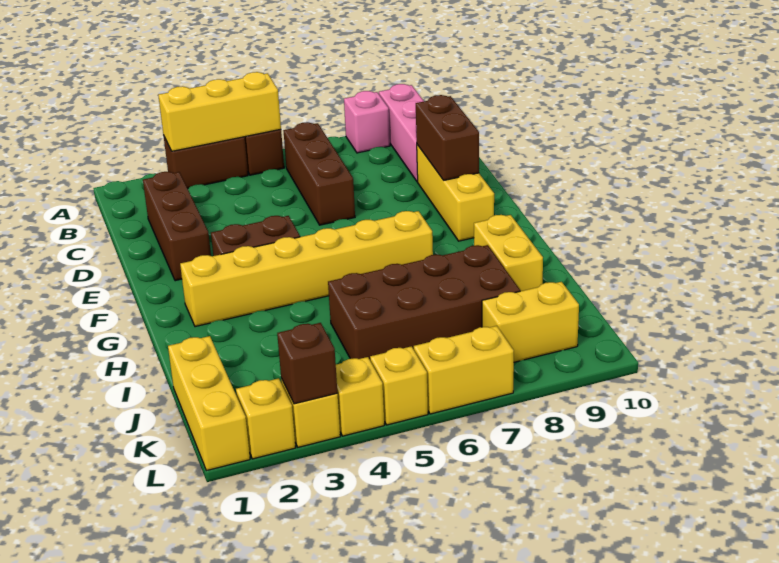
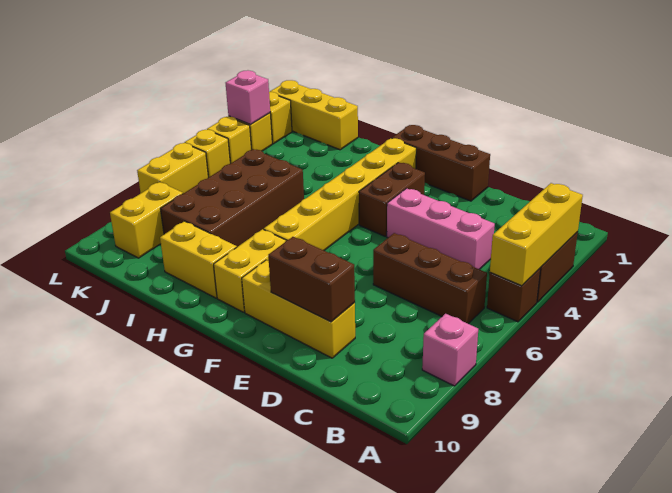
pink 1x3 brick [379,84,424,182] -> pink 1x3 brick moved to [387,188,495,269]
brown 1x3 brick [143,172,211,281] -> brown 1x3 brick moved to [392,125,490,201]
none -> yellow 1x2 brick [214,229,287,312]
brown 1x1 brick [277,323,337,404] -> pink 1x1 brick [226,70,270,124]

